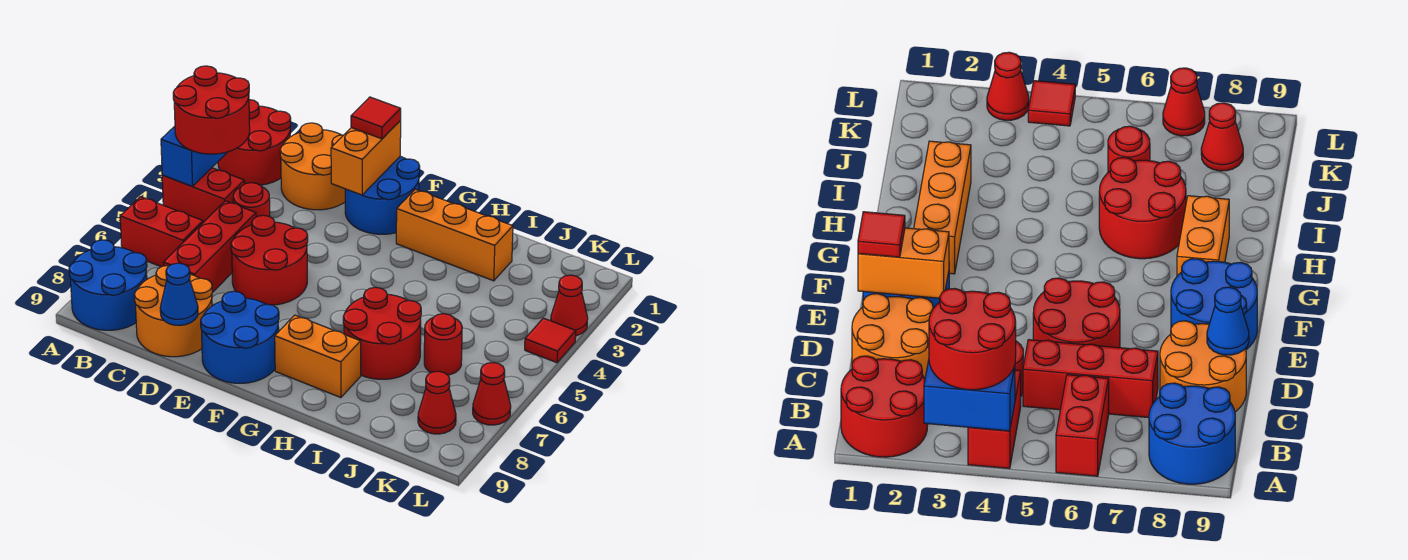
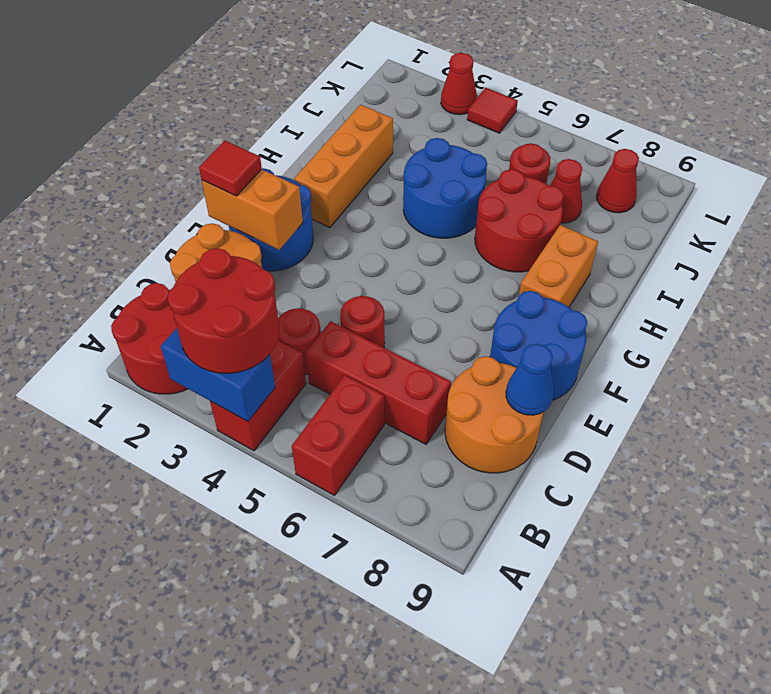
blue 2x2 round brick [69,240,147,330] -> blue 2x2 round brick moved to [403,138,487,238]
red 2x2 round brick [231,215,308,305] -> red 1x1 round brick [340,296,385,348]
red 1x1 cone [473,363,511,425] -> red 1x1 cone moved to [550,159,582,223]

